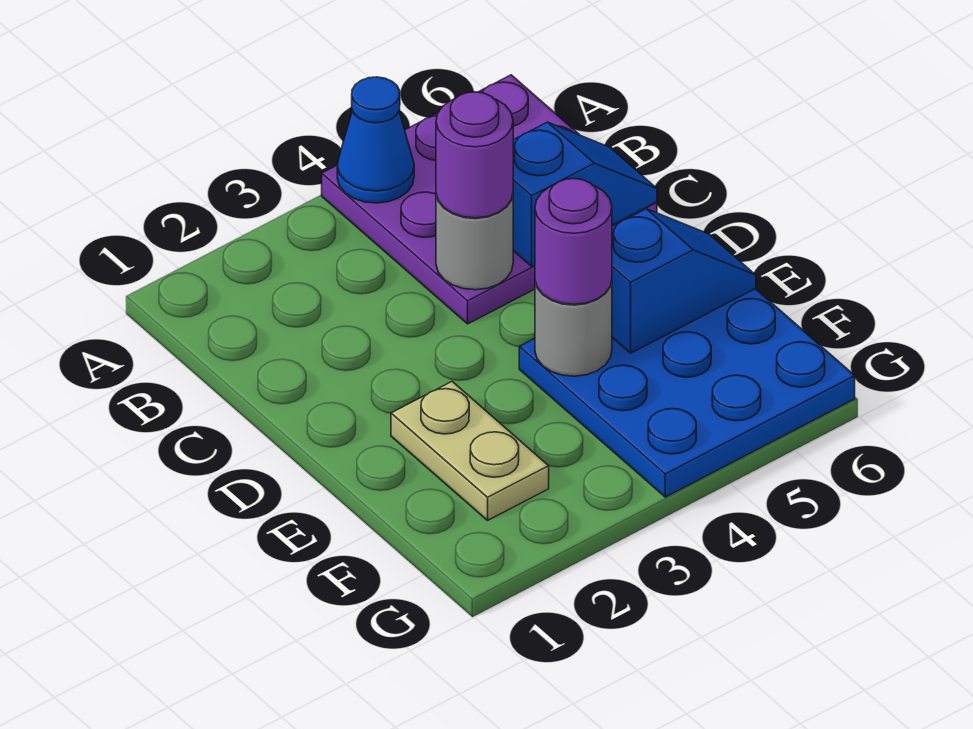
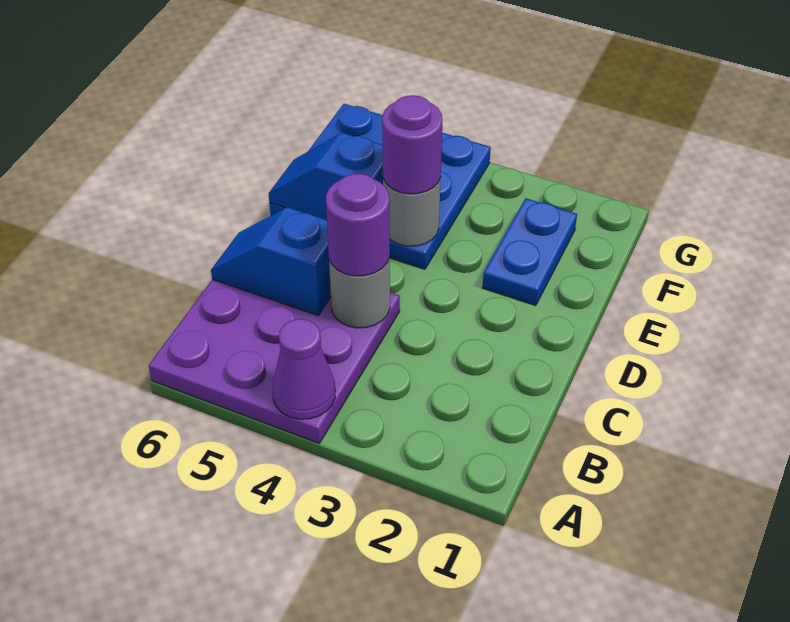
blue 1x1 cone [337,77,414,203] -> purple 1x1 cone [273,319,335,419]
tan 1x2 plate [391,382,549,520] -> blue 1x2 plate [482,198,577,306]

